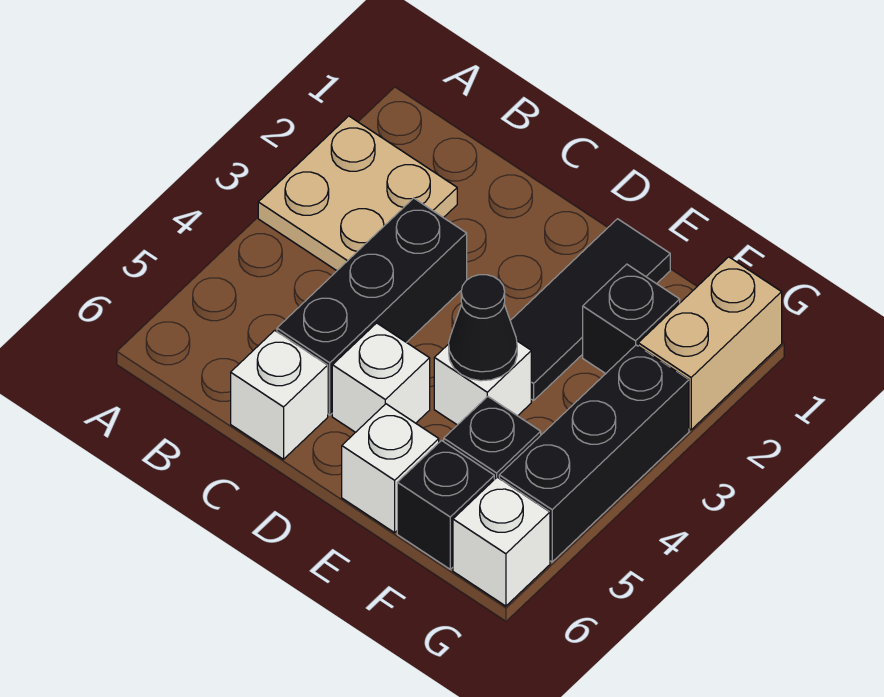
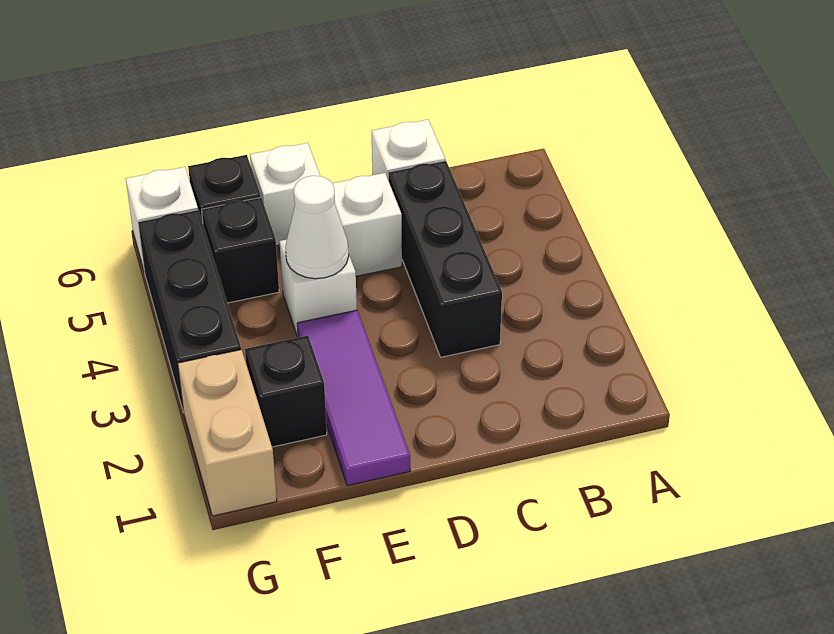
tan 2x2 plate [258,116,457,271] -> none
black 1x3 tile [510,219,670,400] -> purple 1x3 tile [297,310,410,486]
black 1x1 cone [449,275,517,381] -> white 1x1 cone [285,176,349,279]

